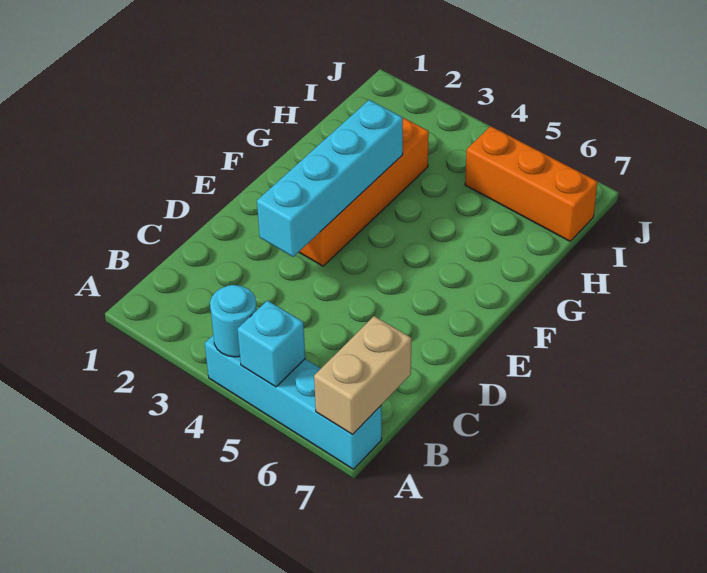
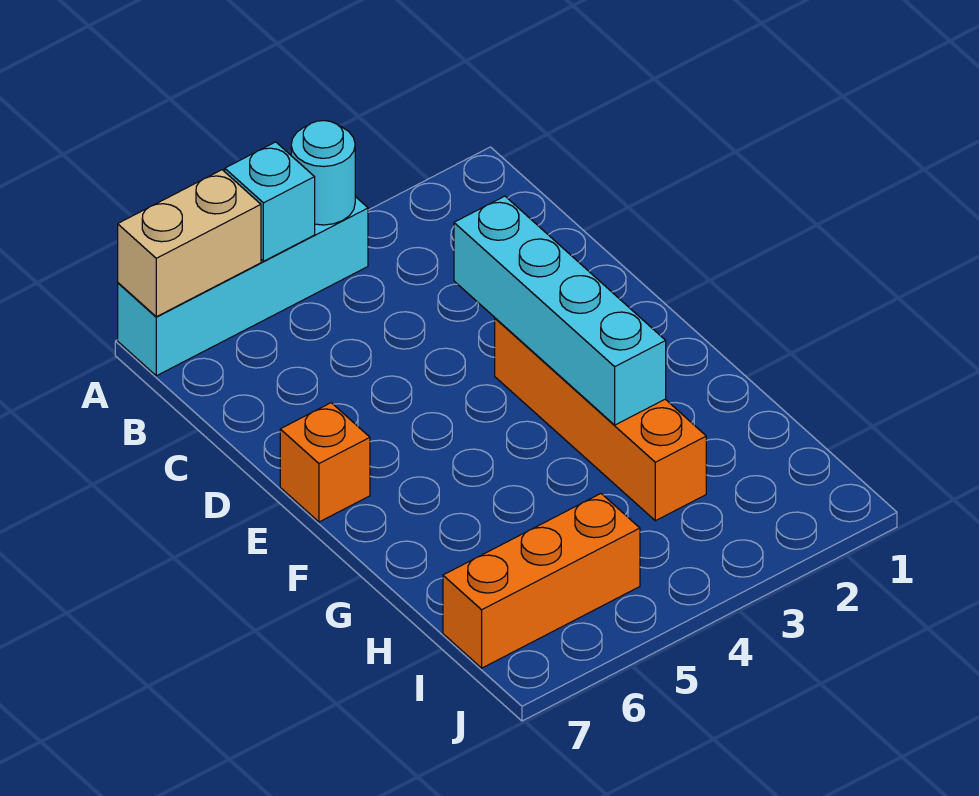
tan 1x2 brick [314,316,411,435] -> tan 1x2 brick turned to [118,170,261,317]
none -> orange 1x1 brick [280,403,370,522]

